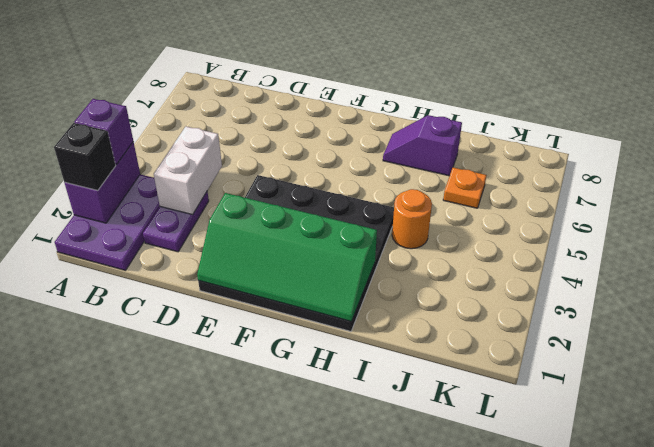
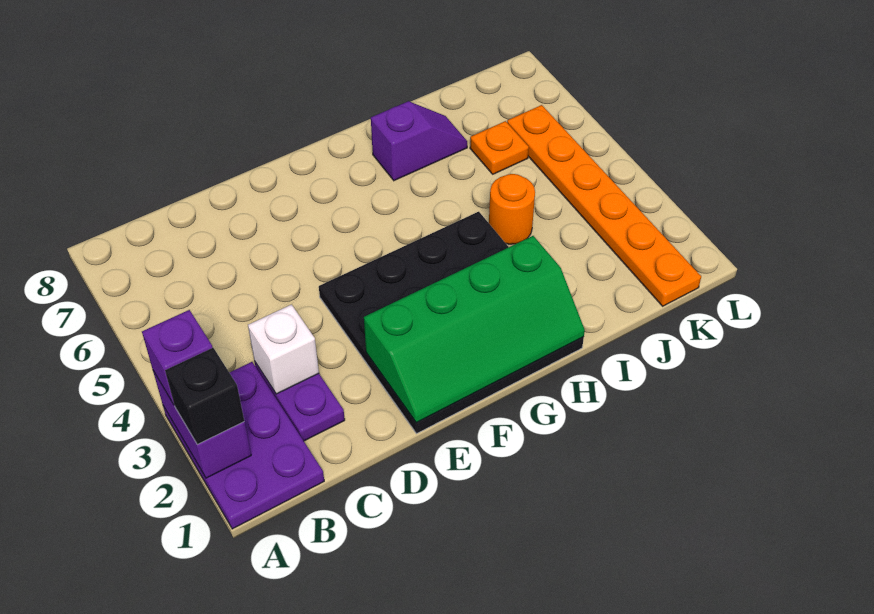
white 1x2 brick [154,126,222,215] -> white 1x1 brick [248,305,319,394]
purple 1x2 slope [383,115,462,176] -> purple 1x2 slope turned to [371,101,467,181]
none -> orange 1x6 plate [507,105,701,306]

